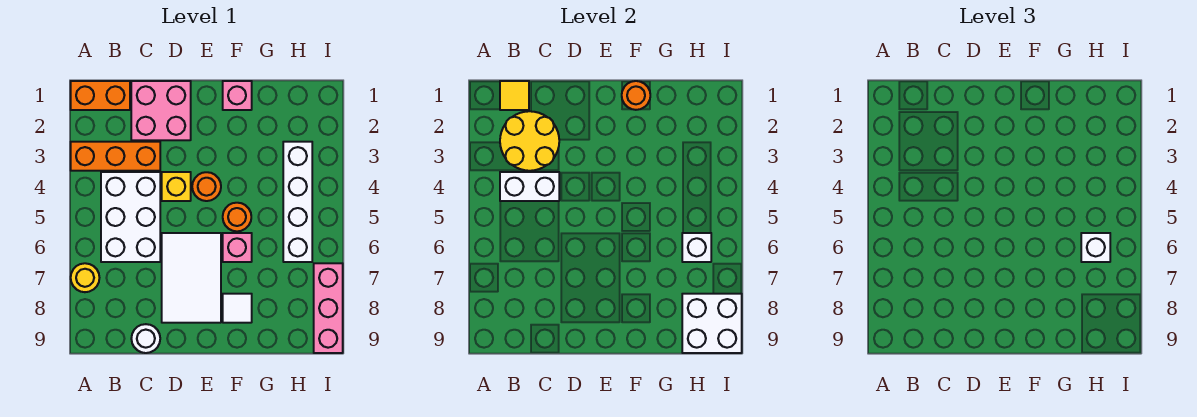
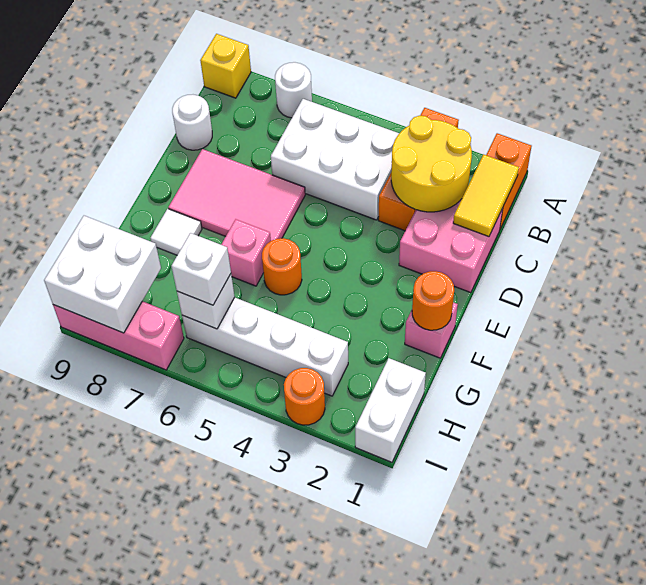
yellow 1x1 round brick [71,263,99,292] -> white 1x1 round brick [275,62,312,118]
yellow 1x1 tile [500,81,529,110] -> yellow 1x2 tile [453,154,519,237]
white 1x2 brick [500,172,559,201] -> white 1x2 brick moved to [355,358,426,462]
yellow 1x1 brick [162,172,191,201] -> yellow 1x1 brick moved to [200,34,251,98]
white 2x3 tile [162,233,221,323] -> pink 2x3 tile [168,149,305,241]
orange 1x1 round brick [192,172,221,201] -> orange 1x1 round brick moved to [284,368,325,425]

